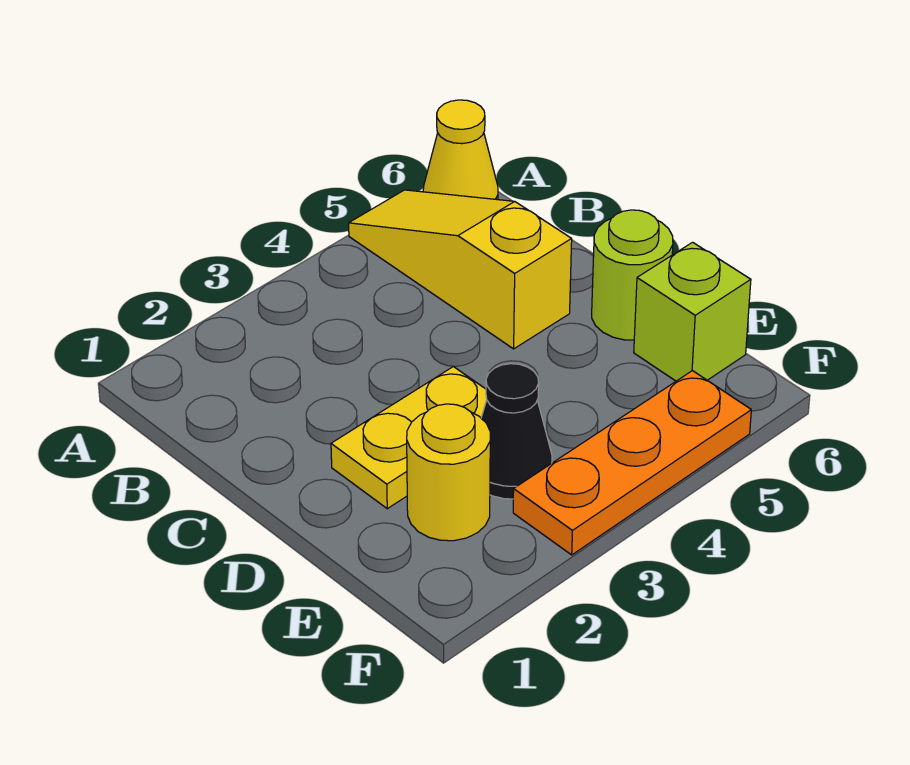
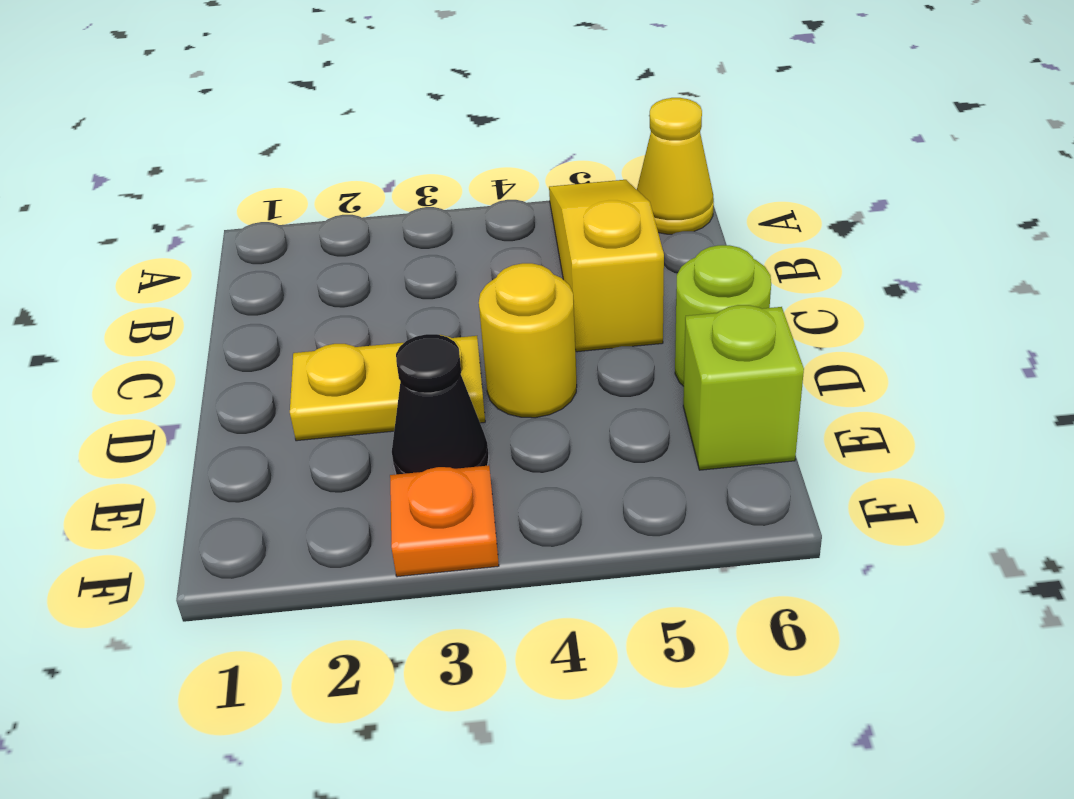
yellow 1x1 round brick [407,404,490,541] -> yellow 1x1 round brick moved to [479,263,577,418]
orange 1x3 plate [513,371,751,555] -> orange 1x1 plate [390,465,499,577]

